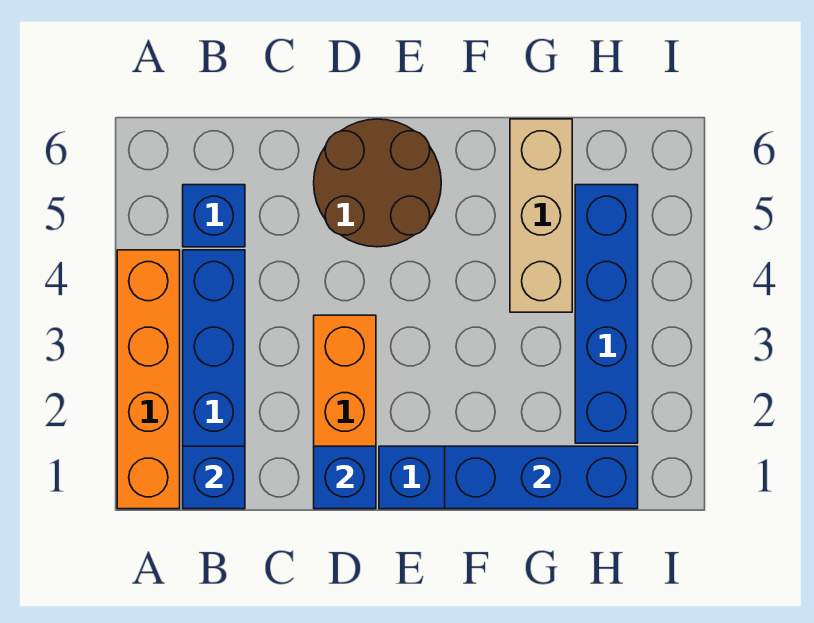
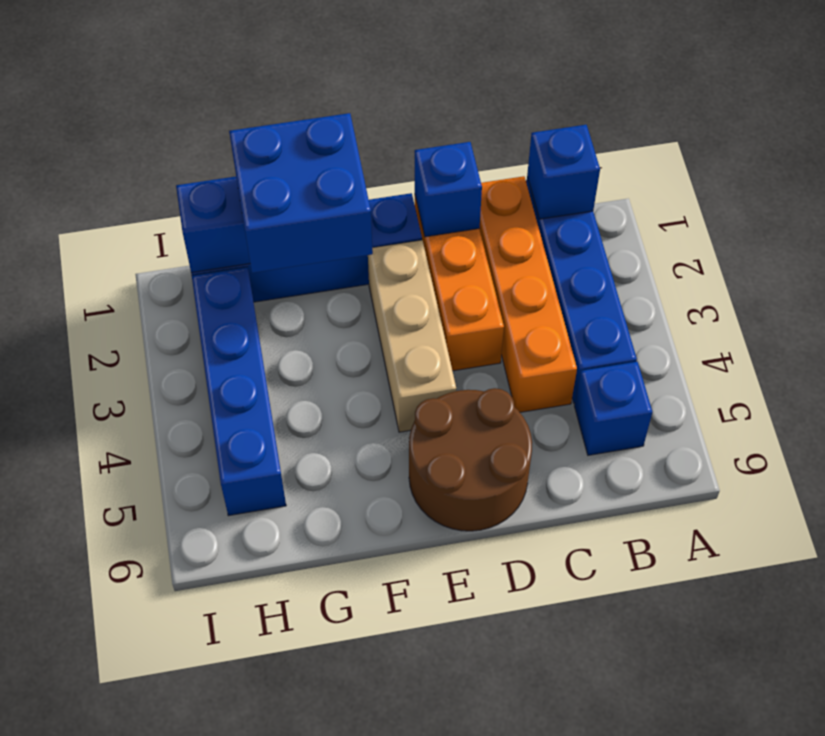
orange 1x4 brick [117,250,180,509] -> orange 1x4 brick moved to [479,176,577,412]
none -> blue 2x2 brick [229,113,373,273]
tan 1x3 brick [510,119,572,312] -> tan 1x3 brick moved to [368,240,456,432]

